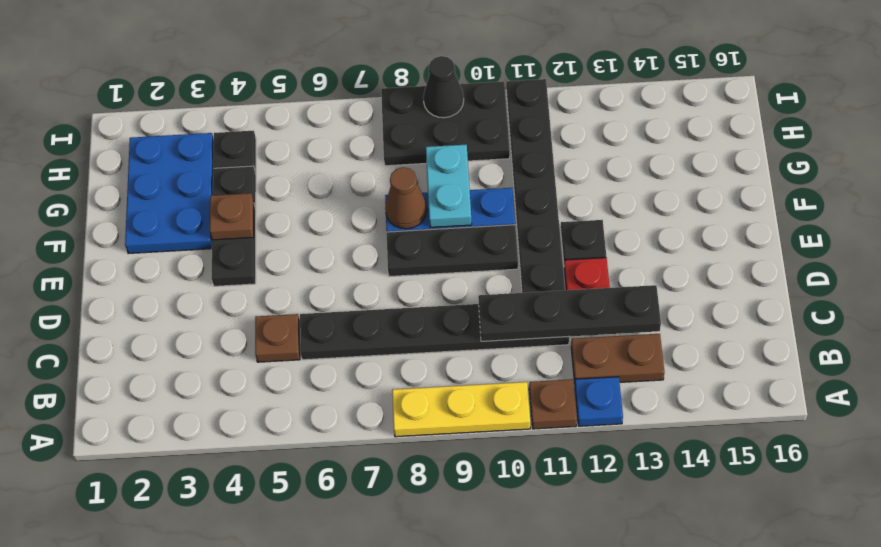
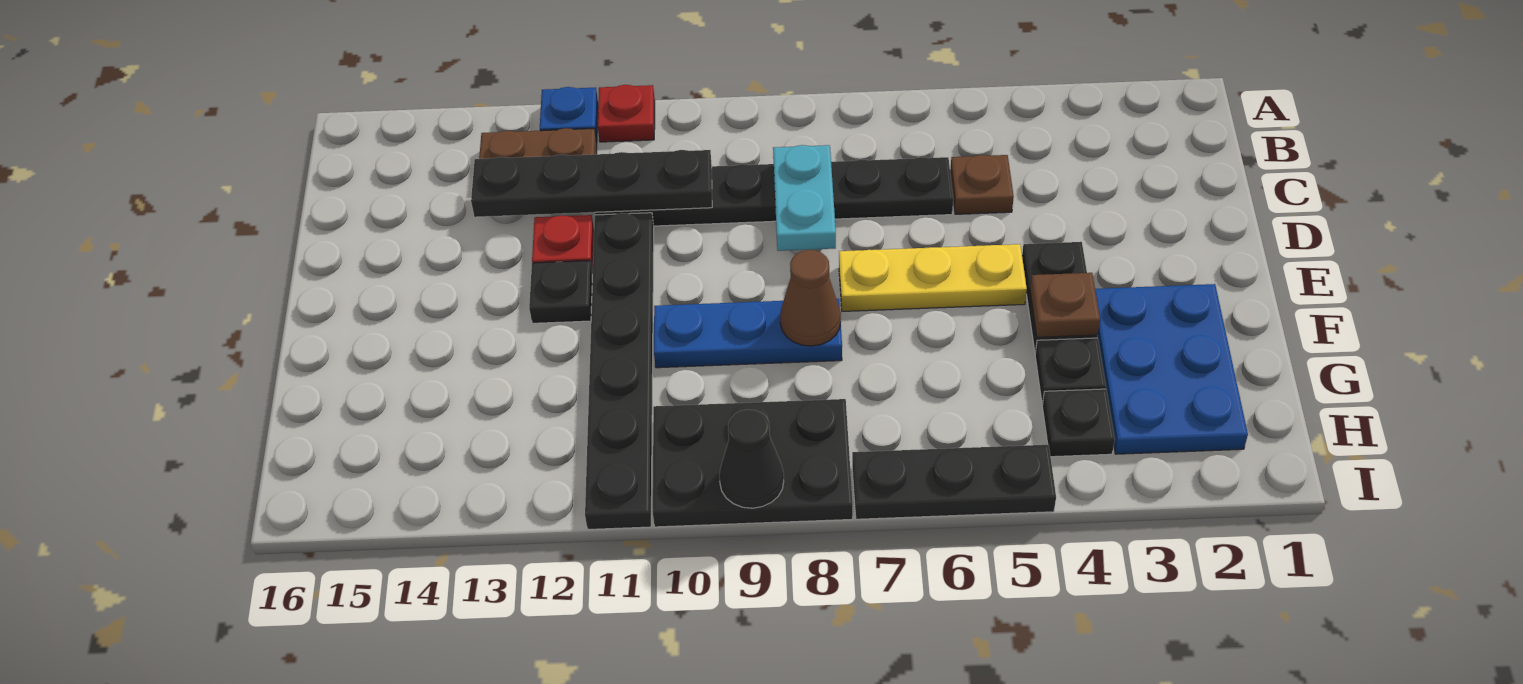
yellow 1x3 plate [392,382,530,437] -> yellow 1x3 plate moved to [839,244,1027,311]
brown 1x1 plate [529,379,577,429] -> red 1x1 plate [598,85,655,142]
black 1x3 plate [387,225,518,277] -> black 1x3 plate moved to [852,445,1056,519]
cyan 1x2 plate [426,145,472,227] -> cyan 1x2 plate moved to [773,145,836,251]

